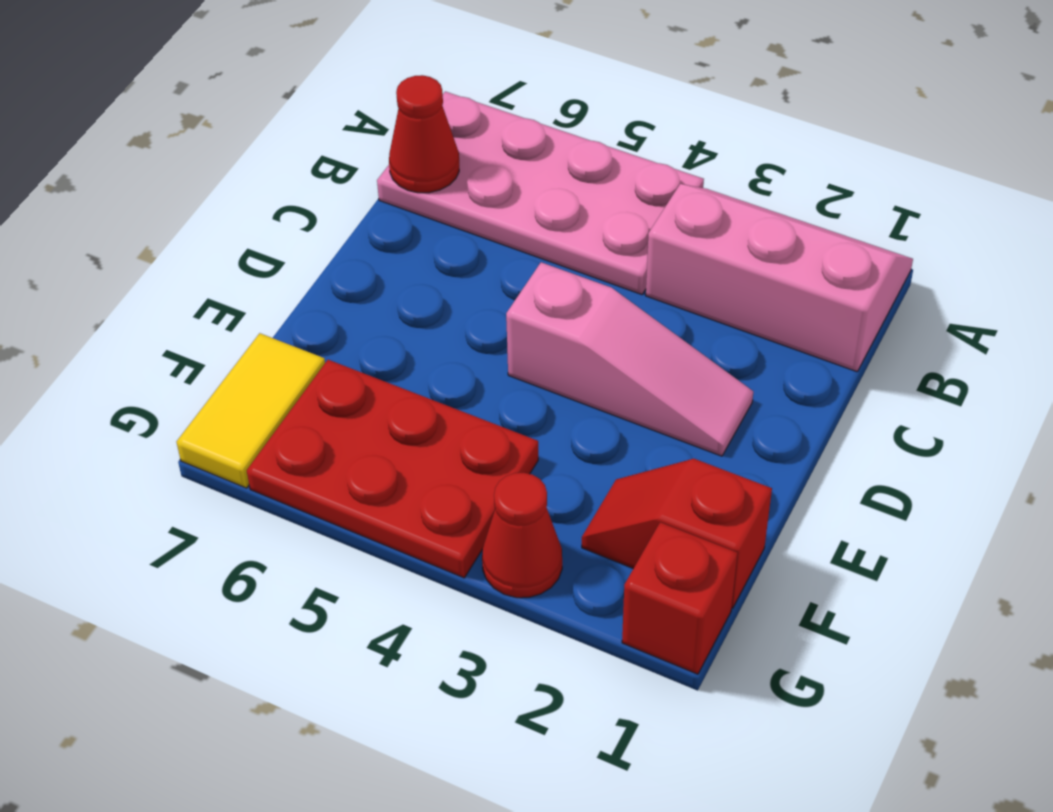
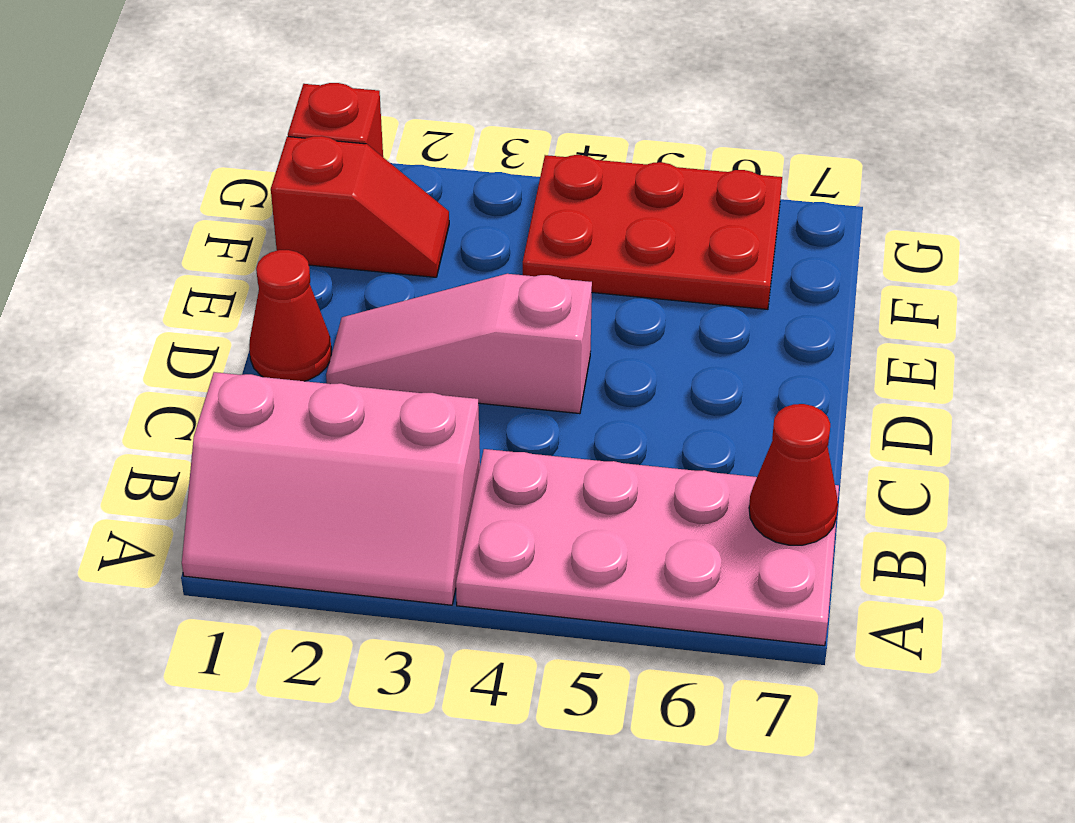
yellow 1x2 tile [177,333,325,488] -> none
red 1x1 cone [482,473,562,598] -> red 1x1 cone moved to [249,250,331,381]

